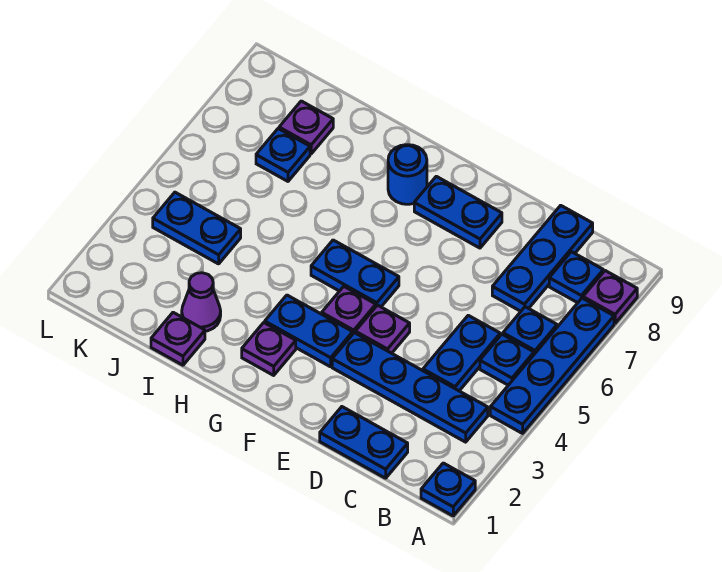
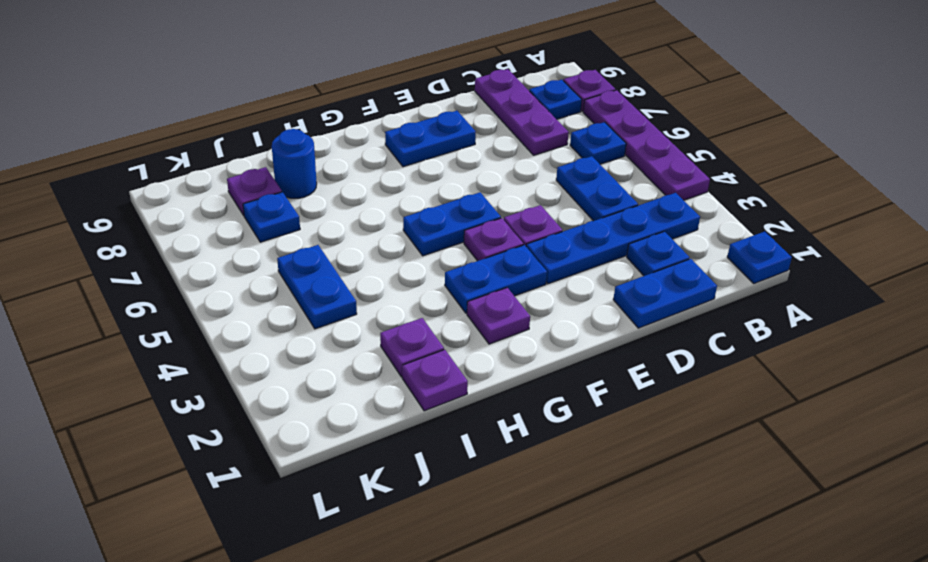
blue 1x4 plate [490,298,614,433] -> purple 1x4 plate [583,90,710,200]
blue 1x1 plate [480,334,534,385] -> blue 1x1 plate moved to [627,231,690,276]
blue 1x3 plate [492,205,593,311] -> purple 1x3 plate [475,69,569,155]
blue 1x1 round brick [388,145,427,204] -> blue 1x1 round brick moved to [272,129,317,198]
purple 1x1 cone [182,273,221,331] -> purple 1x1 plate [380,318,444,377]
blue 1x2 plate [153,192,241,264] -> blue 1x2 plate turned to [277,245,357,329]

